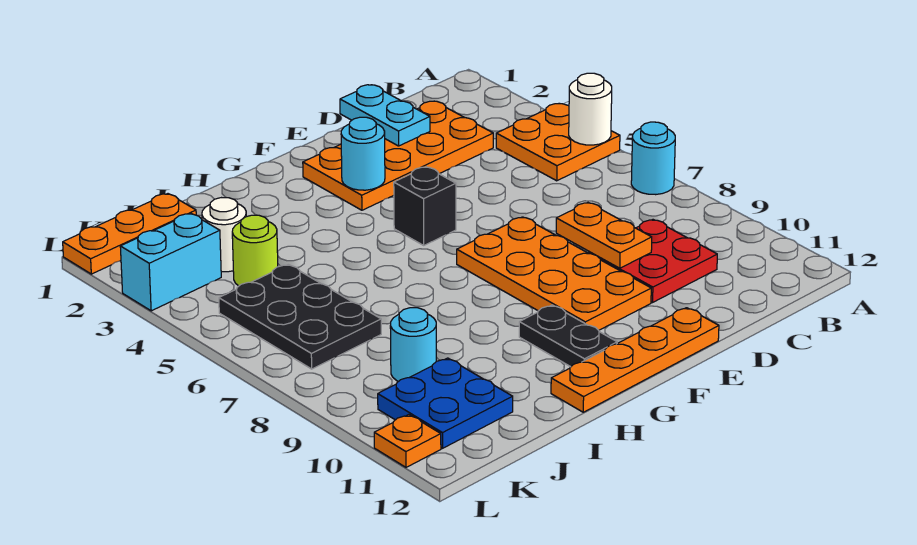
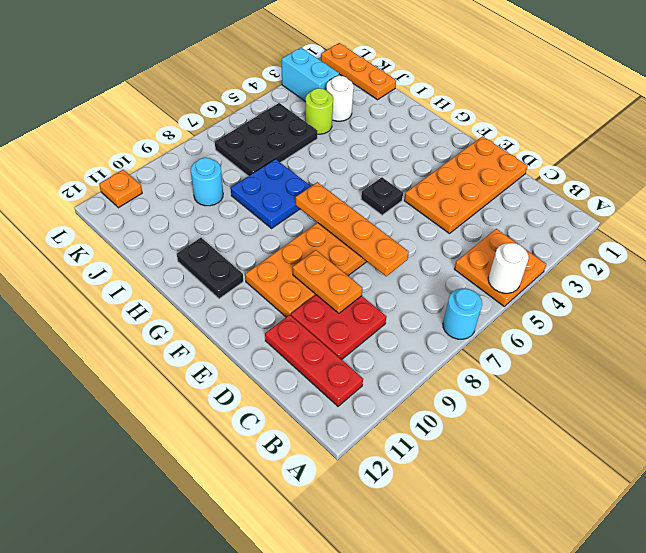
none -> red 1x3 plate [265,315,363,406]
orange 2x4 plate [303,101,493,210] -> orange 2x4 plate turned to [404,136,528,234]
cyan 1x2 plate [340,85,430,146] -> none
orange 1x2 plate [556,203,652,268] -> orange 1x2 plate turned to [293,250,363,313]
orange 1x4 plate [551,308,719,412] -> orange 1x4 plate moved to [296,182,409,276]
cyan 1x1 round brick [341,117,385,190] -> none
black 1x1 brick [394,167,456,245] -> black 1x1 plate [361,177,403,215]
black 1x2 plate [519,305,617,367] -> black 1x2 plate turned to [177,238,243,299]
blue 2x2 plate [378,358,513,448] -> blue 2x2 plate moved to [231,159,311,228]

